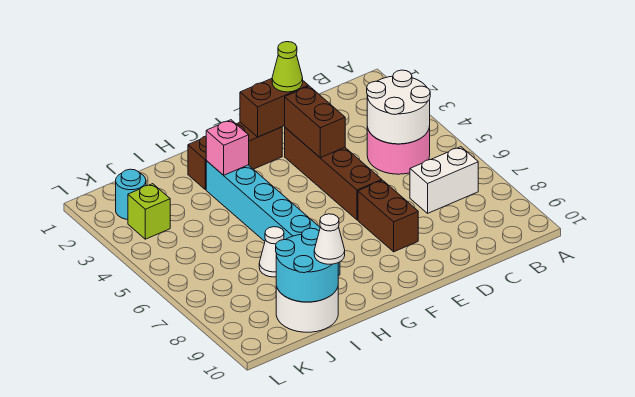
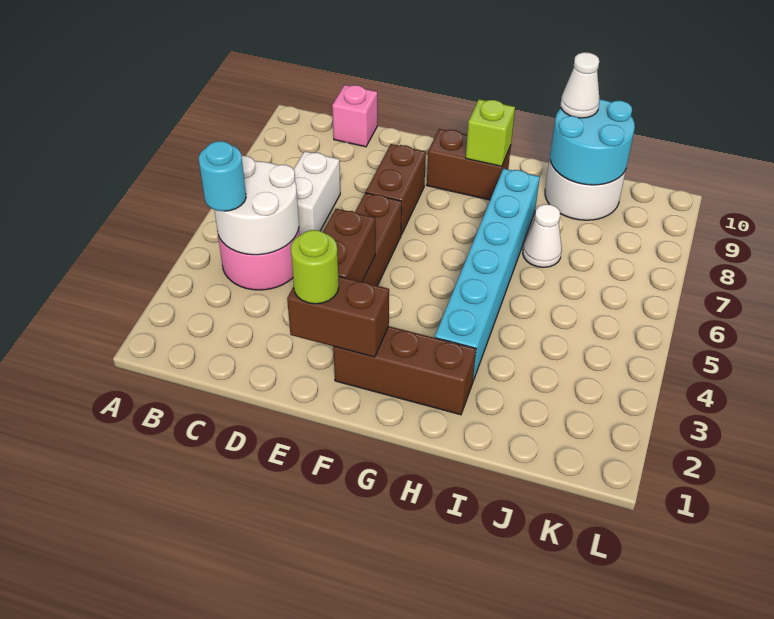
white 1x2 brick [410,147,478,213] -> white 1x2 brick turned to [294,151,340,235]
lime 1x1 cone [272,42,303,92] -> lime 1x1 round brick [291,230,339,304]
none -> brown 1x2 brick [427,129,511,200]
pink 1x1 brick [206,120,249,175] -> pink 1x1 brick moved to [332,85,377,147]
cyan 1x1 round brick [116,169,146,219] -> cyan 1x1 round brick moved to [199,141,246,211]
lime 1x1 brick [128,184,170,239] -> lime 1x1 brick moved to [466,99,515,166]

